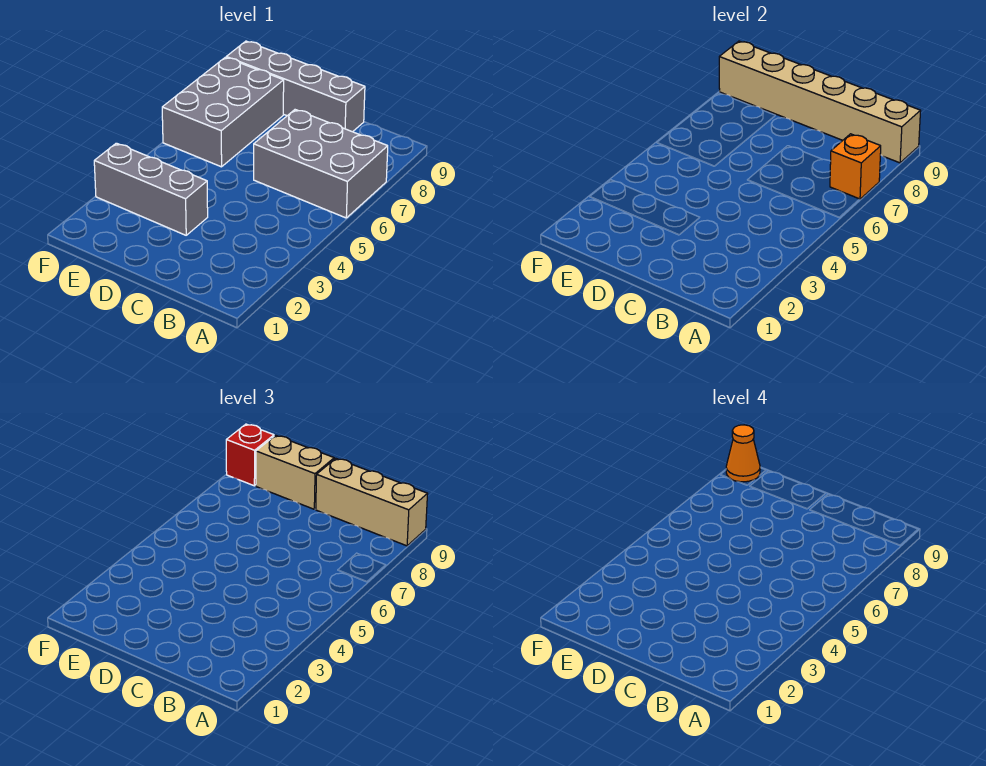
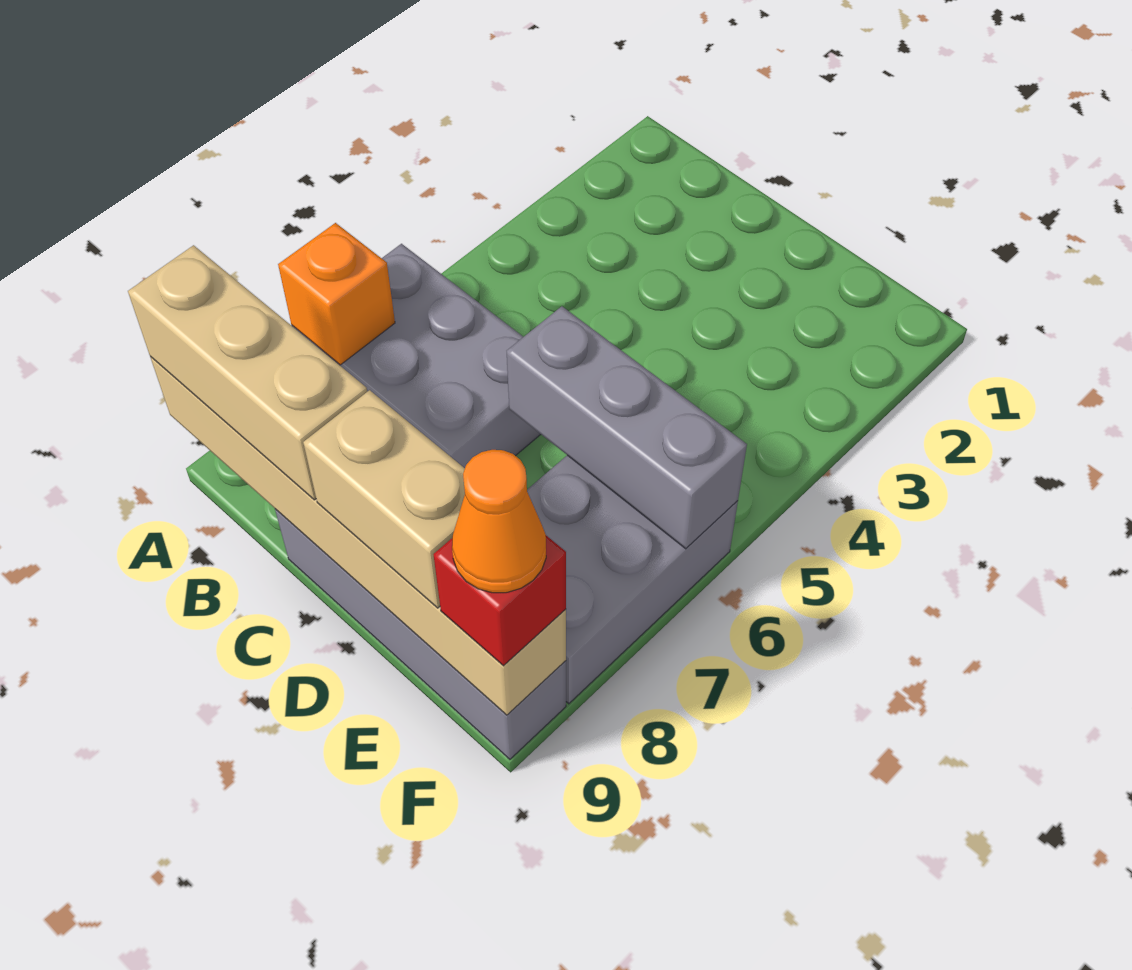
grey 1x3 brick [94,143,208,235] -> grey 1x3 brick moved to [507,306,747,549]

